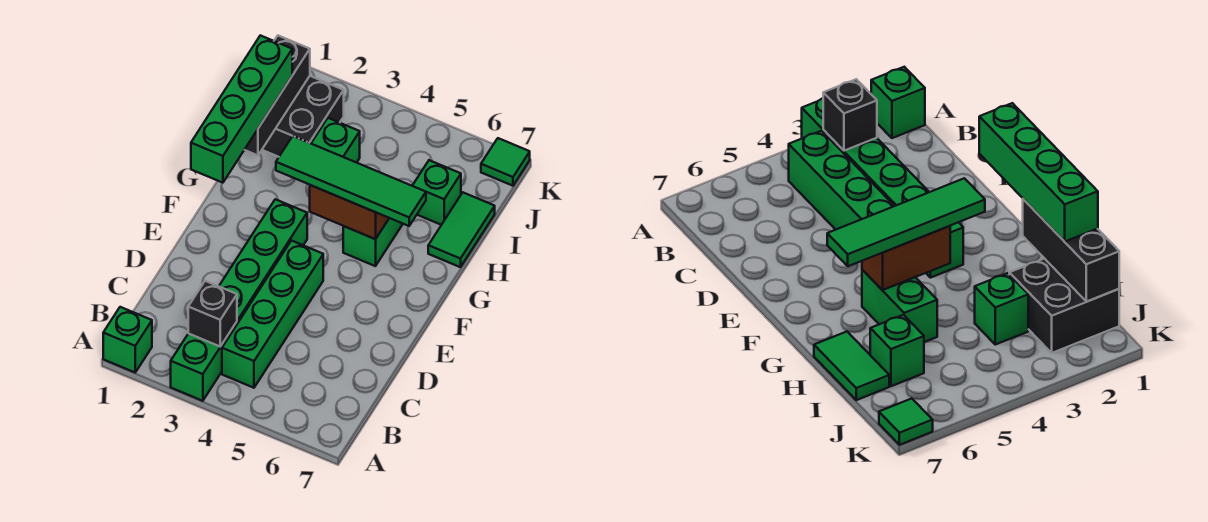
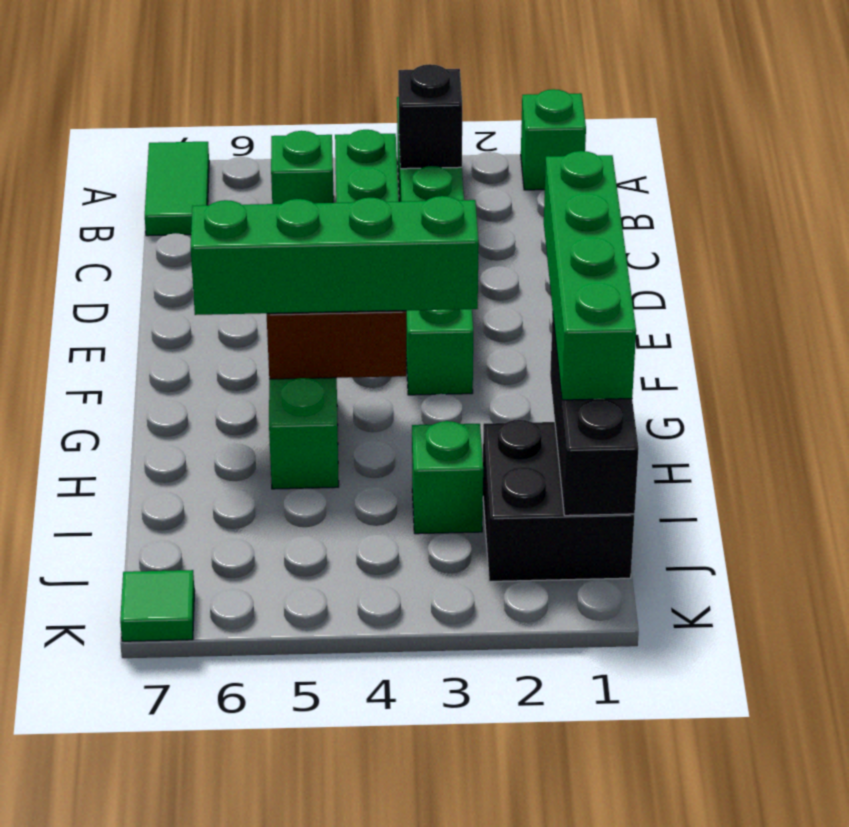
green 1x4 tile [276,136,426,226] -> green 1x4 brick [191,196,479,315]
green 1x2 tile [428,193,495,267] -> green 1x2 tile moved to [145,142,209,236]
green 1x1 brick [412,160,461,225] -> green 1x1 brick moved to [271,131,334,204]

